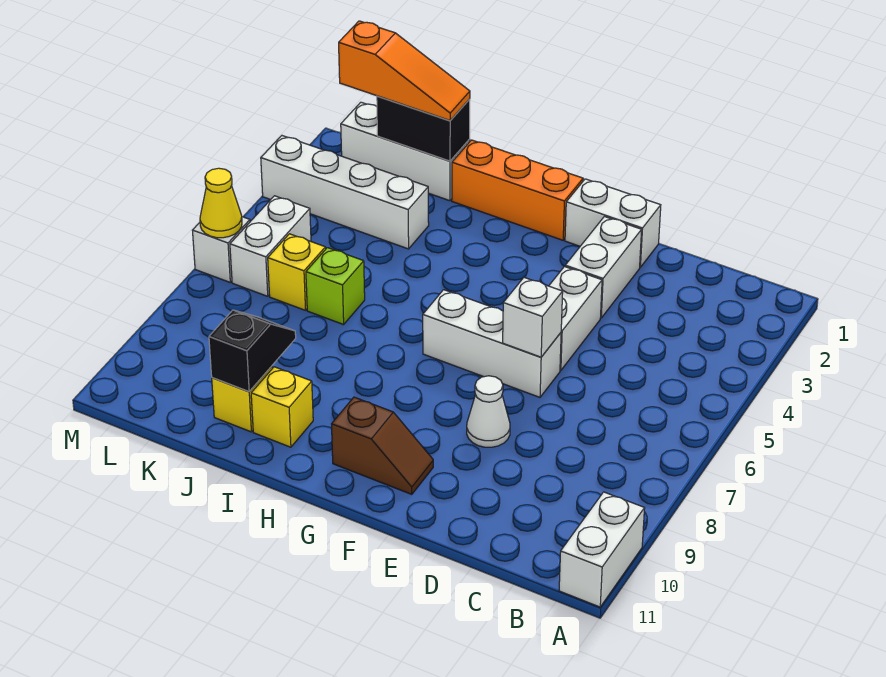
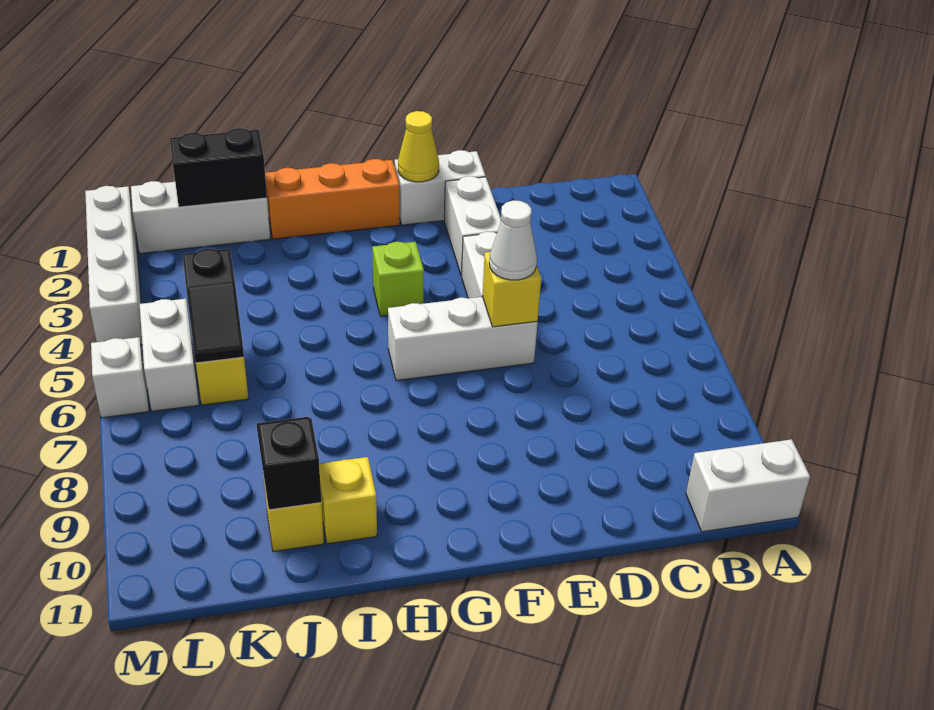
white 1x2 brick [559,492,645,607] -> white 1x2 brick turned to [686,439,810,532]
white 1x1 brick [503,278,563,357] -> yellow 1x1 brick [482,252,541,327]
white 1x1 cone [467,376,510,447] -> white 1x1 cone moved to [489,200,537,280]
brown 1x2 slope [332,397,433,494] -> none
orange 1x3 slope [339,21,470,121] -> none
white 1x4 brick [261,136,429,249] -> white 1x4 brick turned to [85,186,142,345]
lime 1x1 brick [306,248,365,325] -> lime 1x1 brick moved to [372,242,424,316]
none -> black 1x2 slope [183,249,244,363]
yellow 1x1 cone [200,168,242,238] -> yellow 1x1 cone moved to [398,111,439,182]

